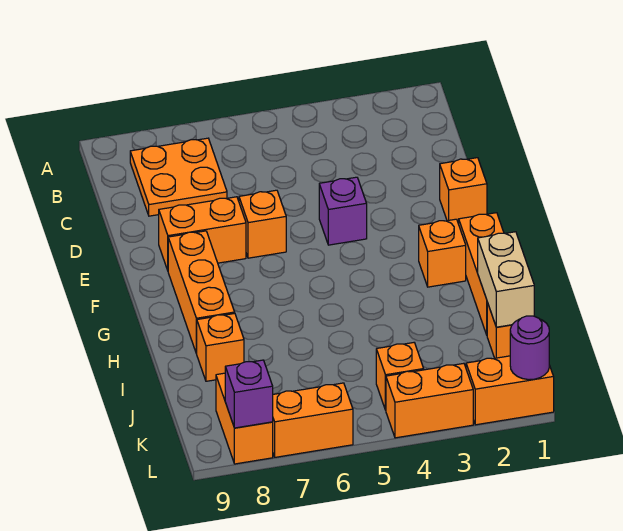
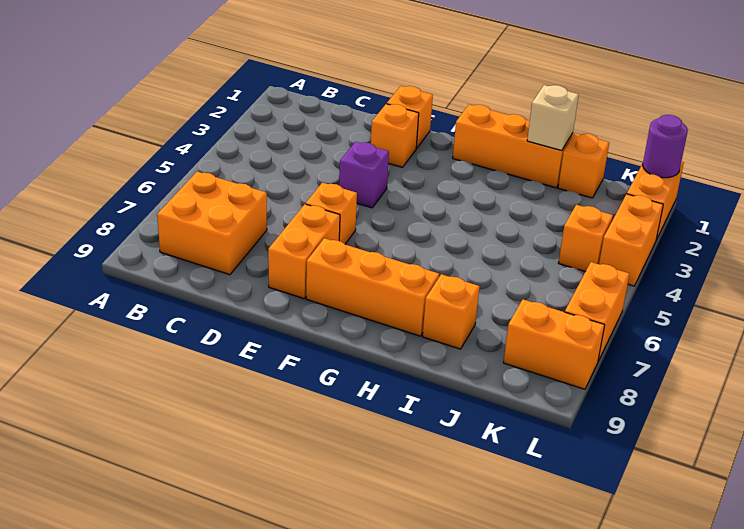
orange 2x2 plate [130,138,227,216] -> orange 2x2 brick [157,172,267,275]
orange 1x1 brick [419,219,466,287] -> orange 1x1 brick moved to [371,104,419,167]
tan 1x2 brick [478,232,534,327] -> tan 1x1 brick [527,85,579,151]
purple 1x1 brick [225,360,273,428] -> none

